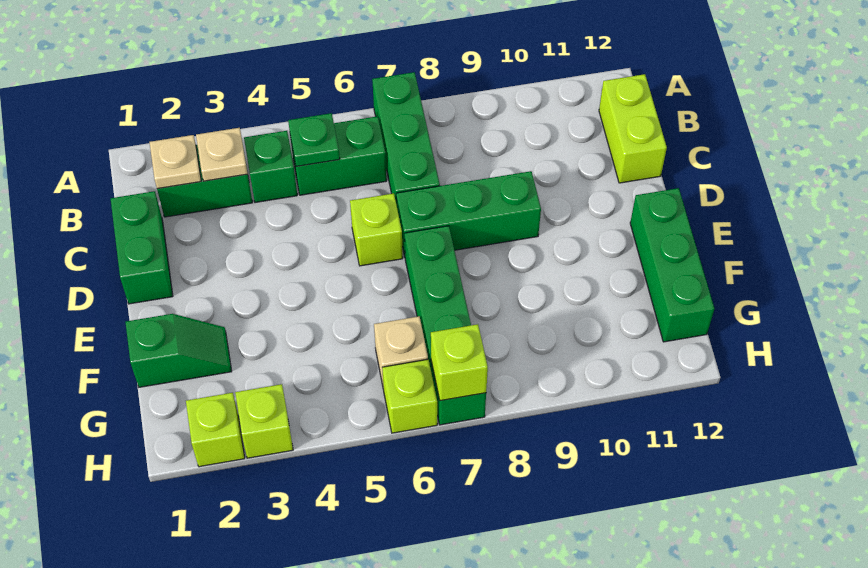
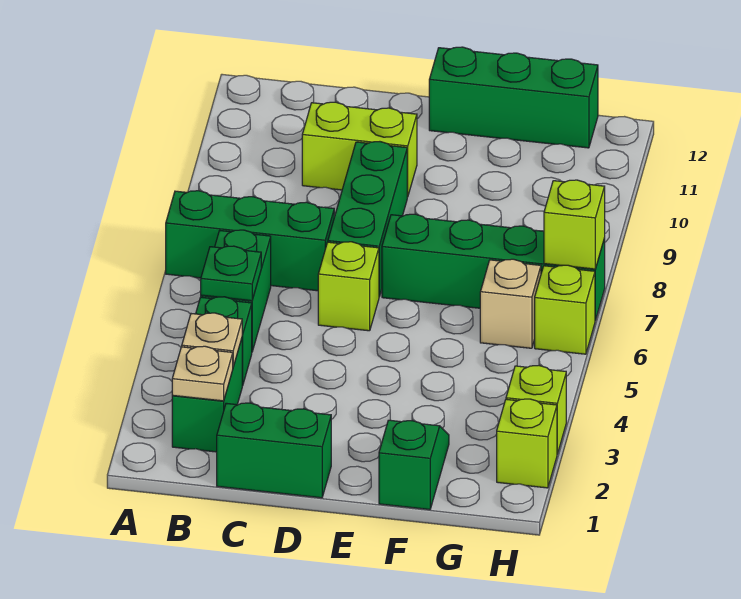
lime 1x2 brick [599,74,667,183] -> lime 1x2 brick moved to [302,102,417,197]

